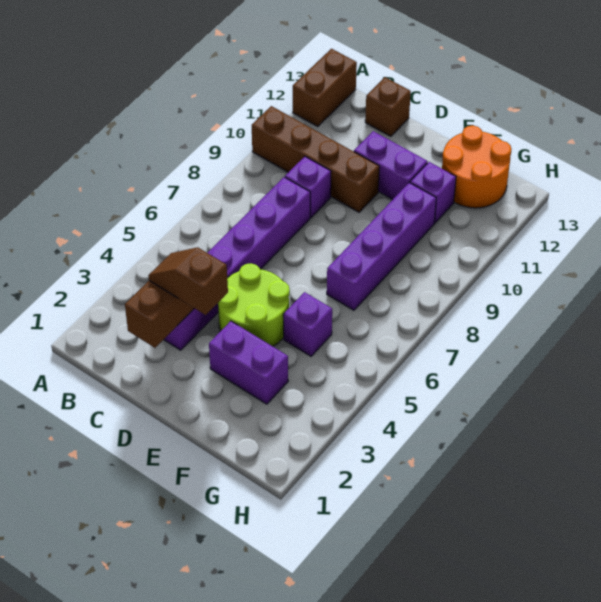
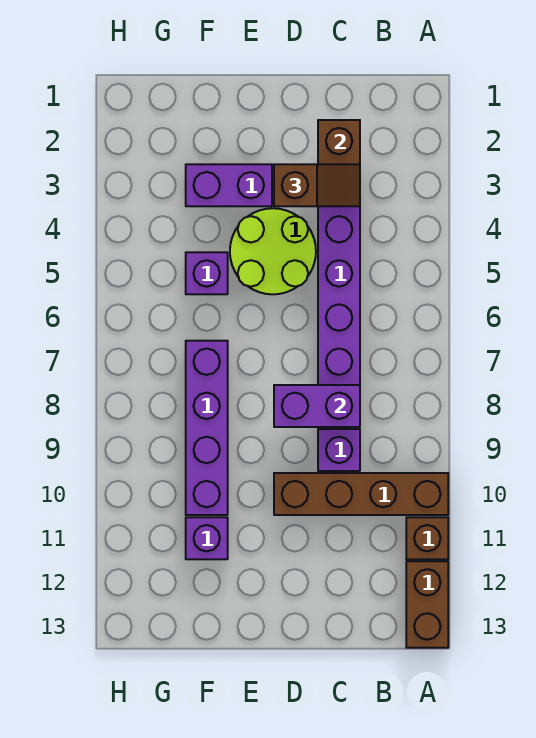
brown 1x1 brick [365,77,411,136] -> brown 1x1 brick moved to [406,517,448,559]
purple 1x2 brick [354,131,428,199] -> purple 1x2 brick moved to [274,385,360,427]
orange 2x2 round brick [442,126,511,208] -> none

